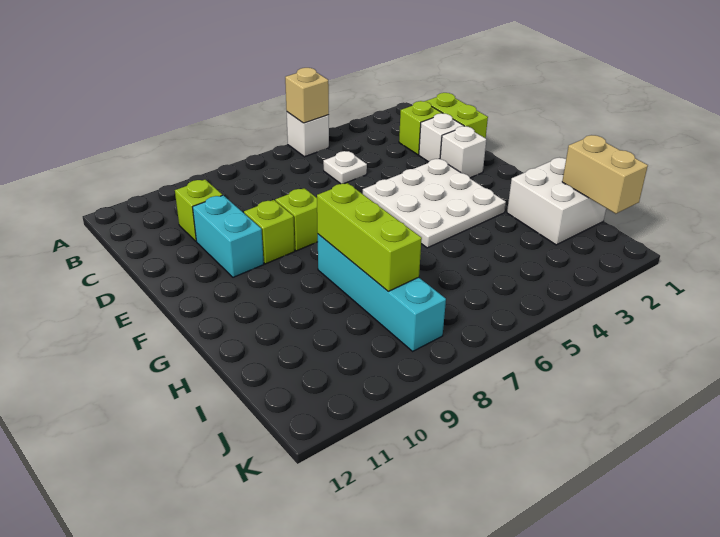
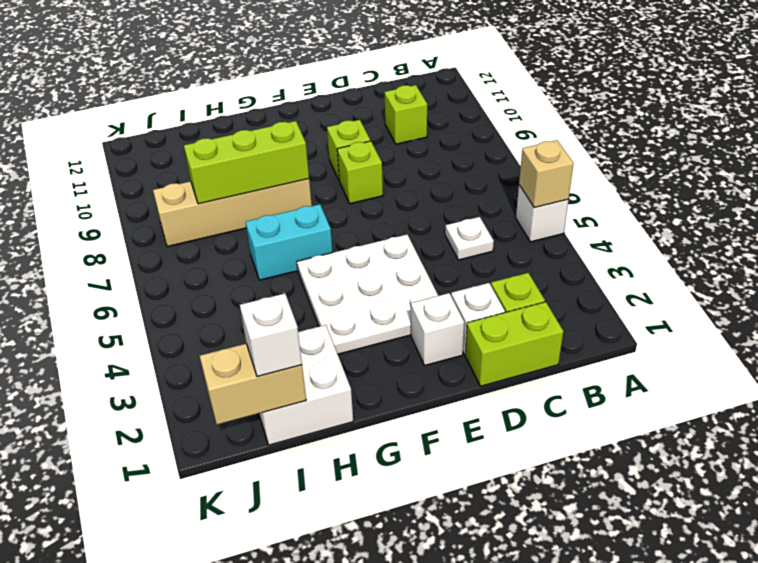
cyan 1x2 brick [193,195,264,277] -> cyan 1x2 brick moved to [246,204,333,280]
cyan 1x4 brick [318,234,446,351] -> tan 1x4 brick [153,179,312,247]
none -> white 1x1 brick [240,293,302,376]

